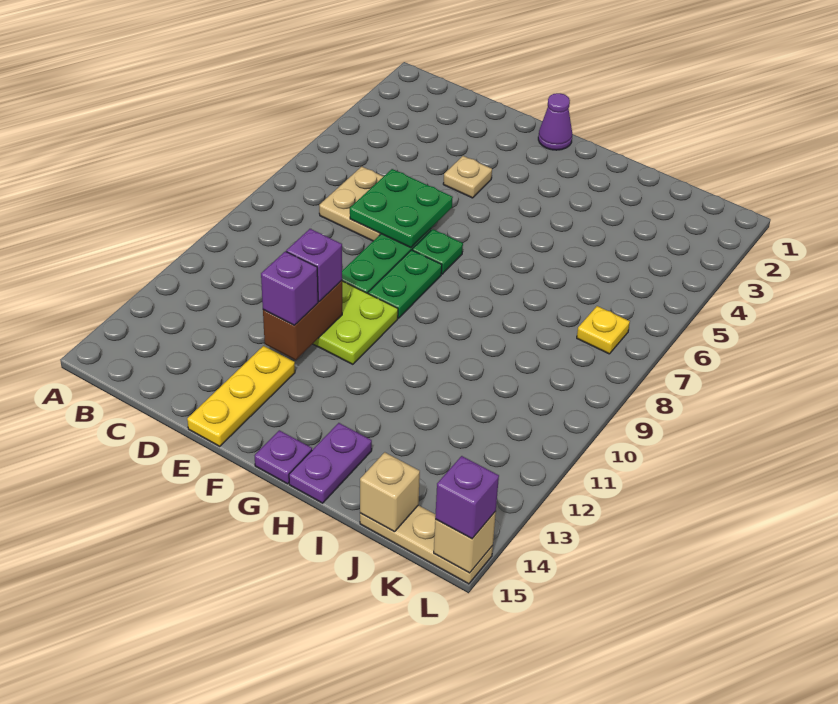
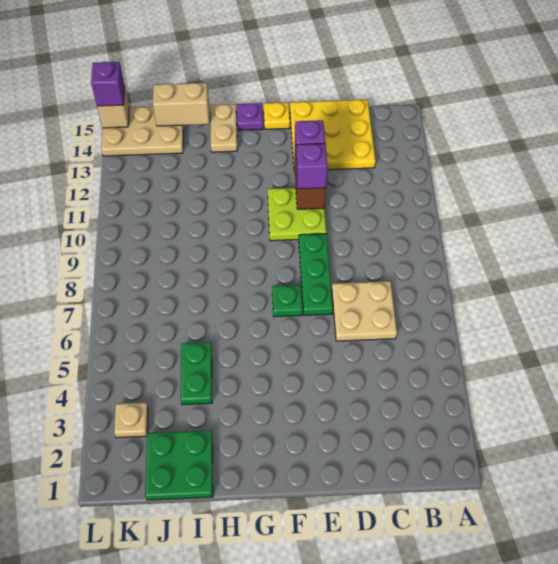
green 2x2 plate [350,169,453,248] -> green 2x2 plate moved to [145,430,213,500]
tan 1x1 plate [443,156,492,198] -> tan 1x1 plate moved to [114,403,148,438]
yellow 1x3 plate [187,346,295,446] -> yellow 3x3 plate [290,100,376,171]
purple 1x1 cone [538,93,572,150] -> none
green 1x2 plate [368,250,442,318] -> green 1x2 plate moved to [181,342,212,405]
purple 1x2 plate [289,423,372,503] -> tan 1x2 plate [210,104,237,152]
tan 1x3 plate [360,505,493,584] -> tan 2x3 plate [101,107,183,156]
tan 1x1 brick [360,452,420,532] -> tan 1x2 brick [153,83,209,126]
yellow 1x1 plate [577,306,630,354] -> yellow 1x1 plate moved to [264,102,290,129]

